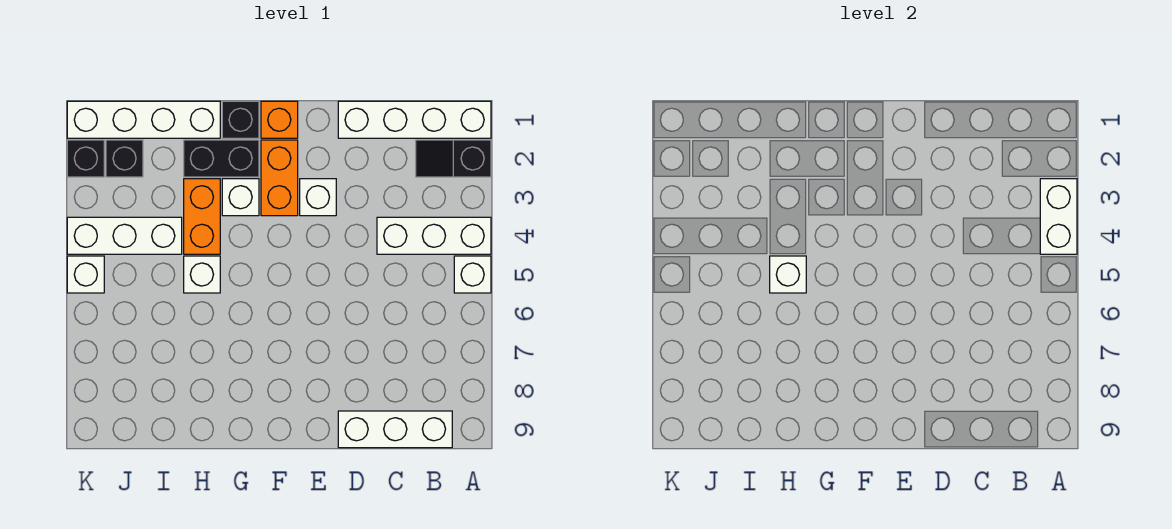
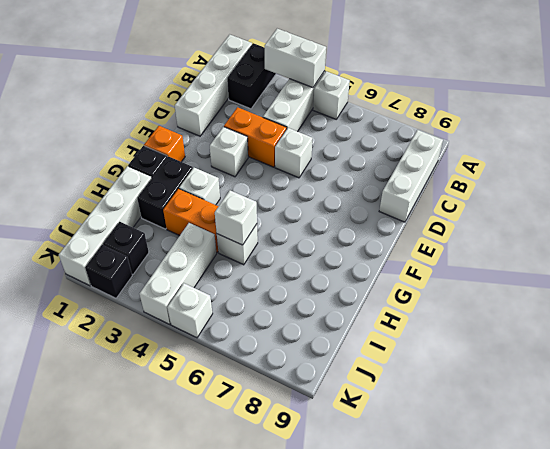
black 1x2 slope [416,140,491,177] -> black 1x2 brick [227,43,276,109]
none -> white 1x1 brick [275,128,313,178]
orange 1x2 brick [261,140,298,216] -> orange 1x2 brick moved to [224,107,287,167]

